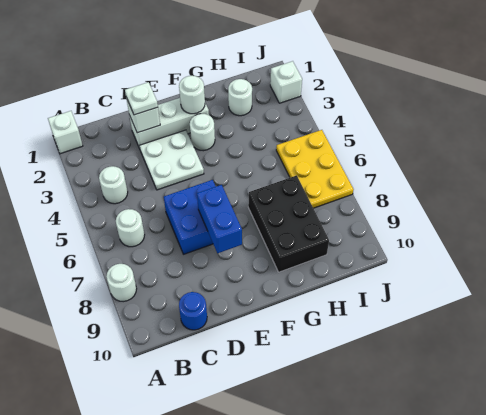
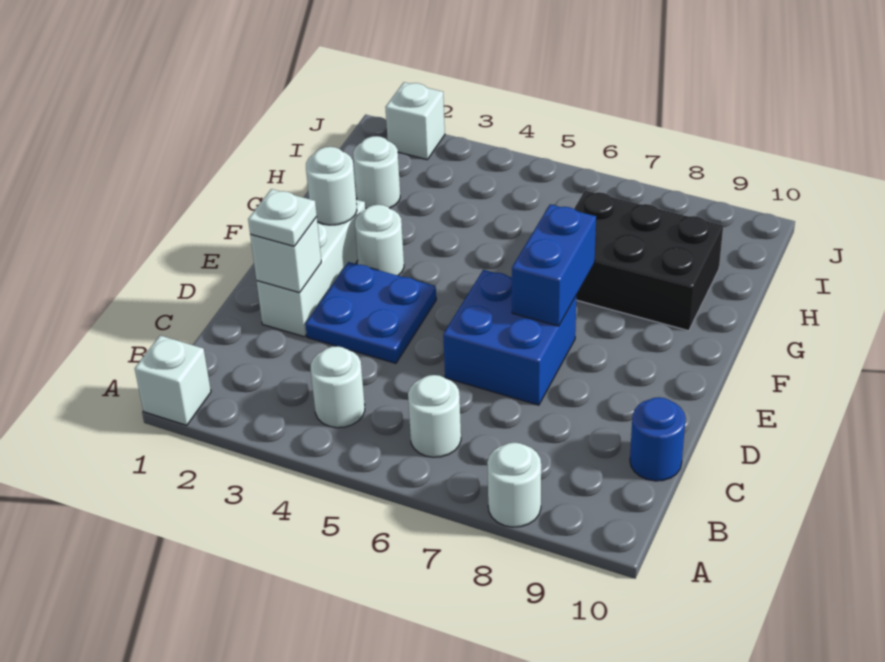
white 2x2 plate [139,130,204,190] -> blue 2x2 plate [305,262,436,363]
blue 1x2 brick [197,185,242,253] -> blue 1x2 brick turned to [512,204,596,326]
yellow 2x3 plate [276,130,354,208] -> none

